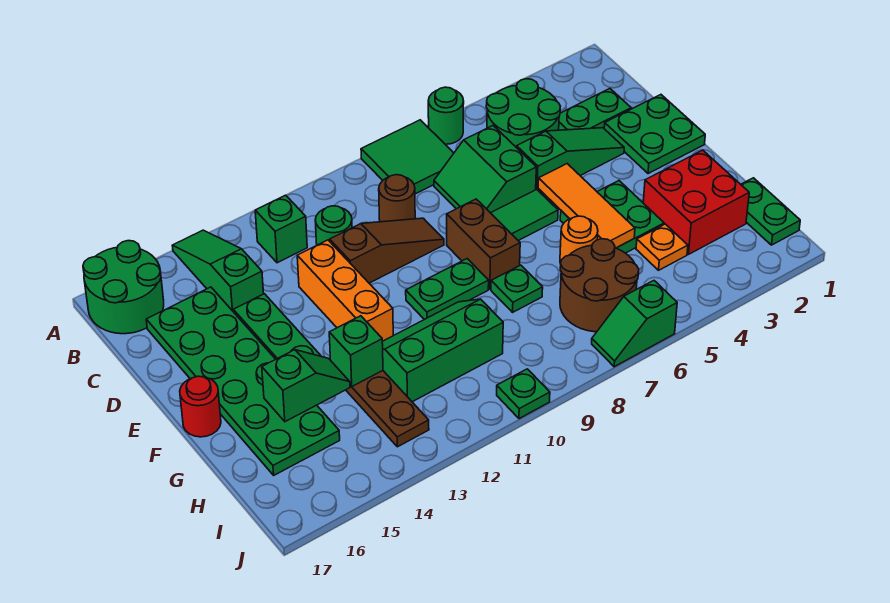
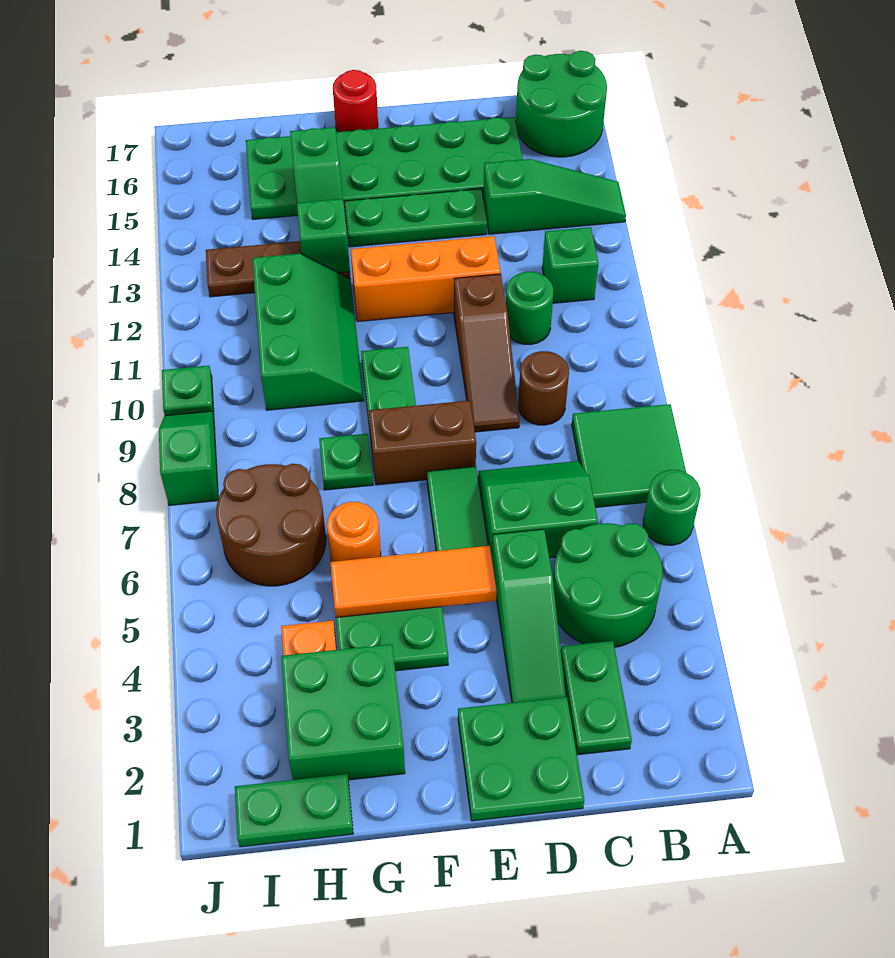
red 2x2 brick [643,150,749,254] -> green 2x2 brick [281,644,405,780]
green 1x2 slope [592,281,677,367] -> green 1x2 slope moved to [159,411,218,505]

